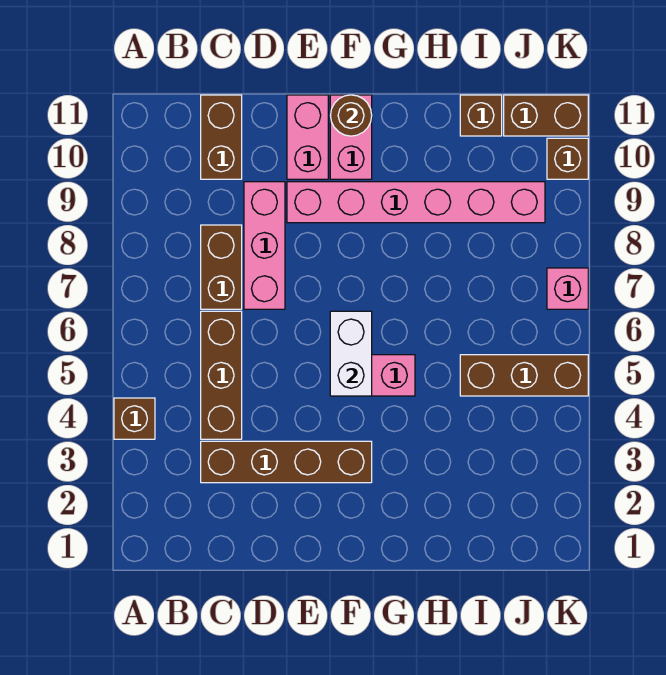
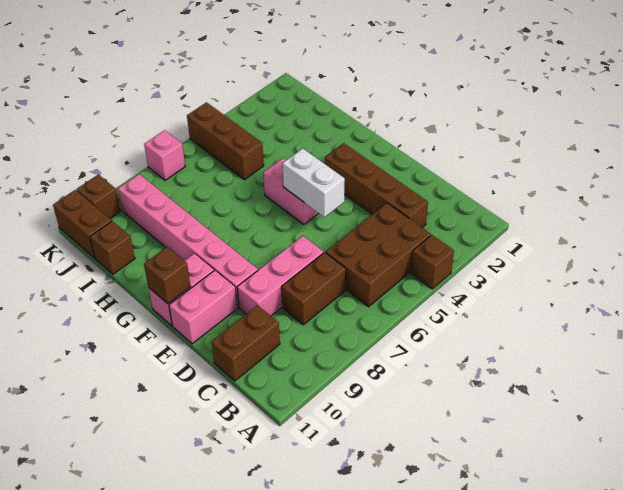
brown 1x3 brick [201,311,242,439] -> brown 2x3 brick [326,203,431,307]
white 1x2 brick [330,311,372,396] -> white 1x2 brick turned to [282,149,345,217]
brown 1x1 round brick [330,95,372,136] -> brown 1x1 brick [144,247,191,304]

